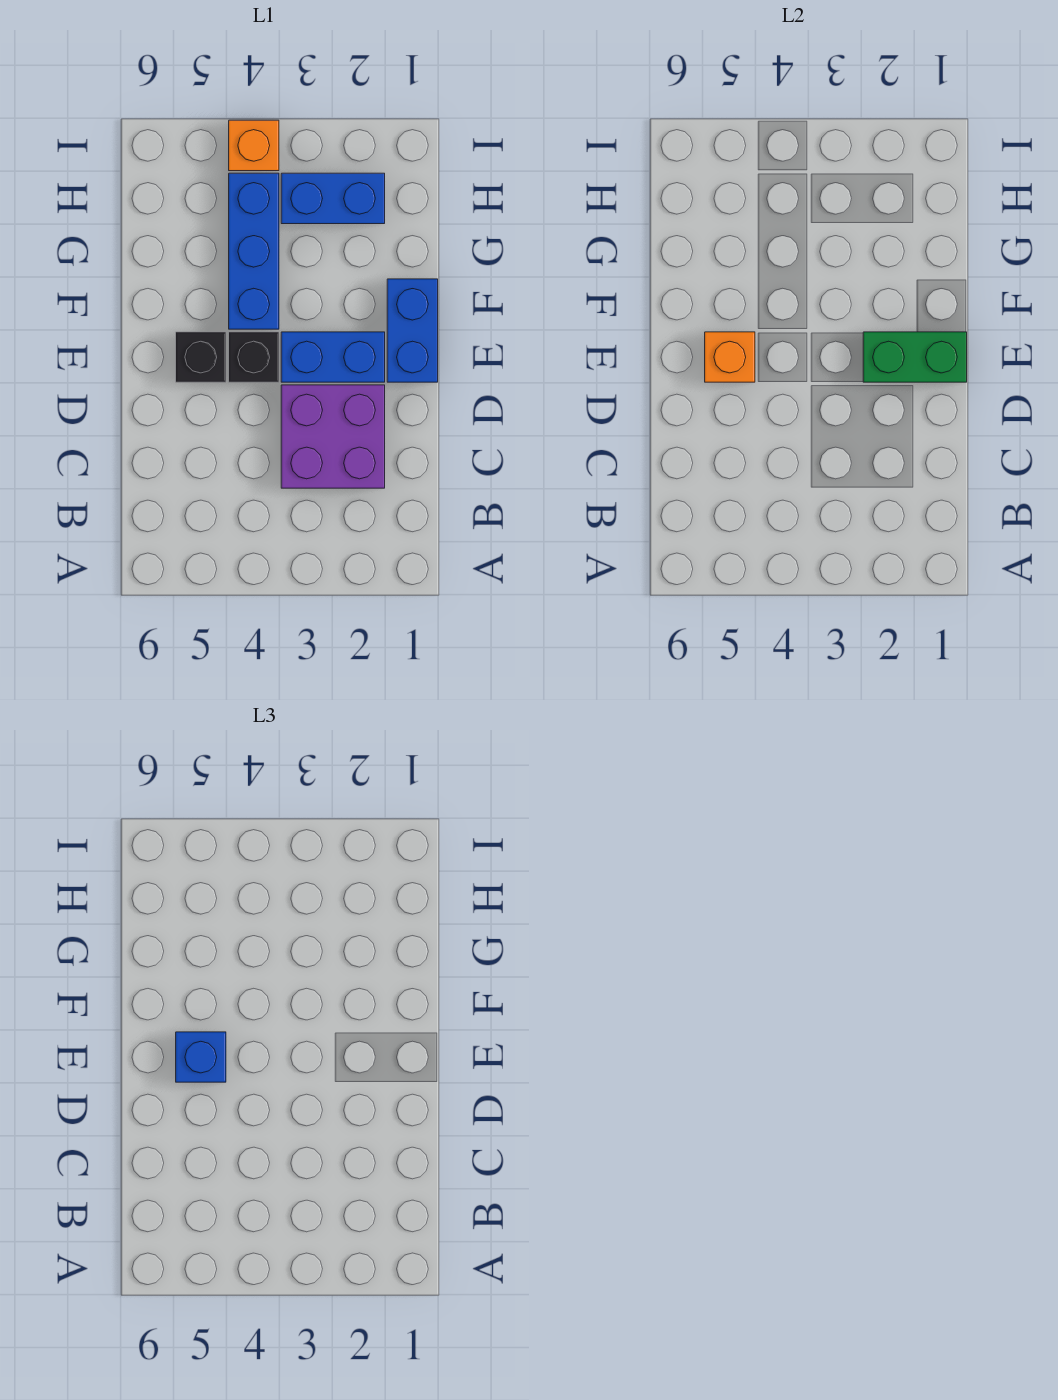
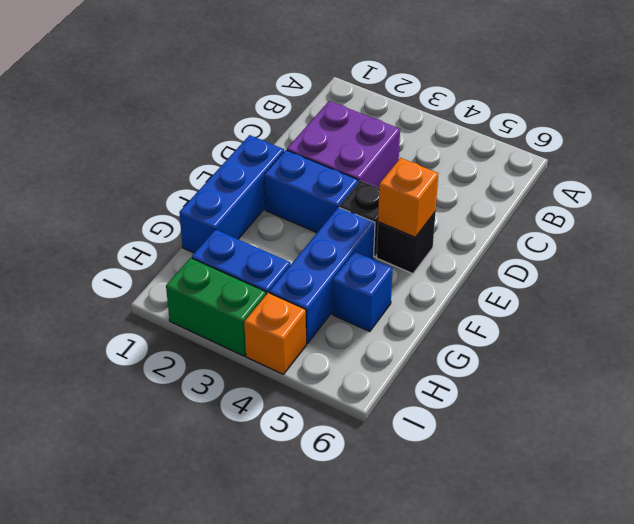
blue 1x2 brick [387,279,438,382] -> blue 1x3 brick [179,135,284,253]
green 1x2 brick [863,332,967,382] -> green 1x2 brick moved to [166,258,266,356]
blue 1x1 brick [176,1032,226,1082] -> blue 1x1 brick moved to [332,252,393,332]

